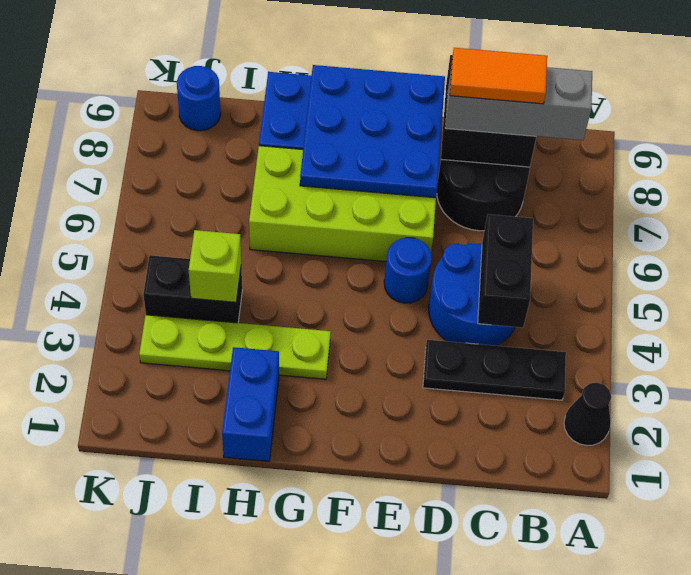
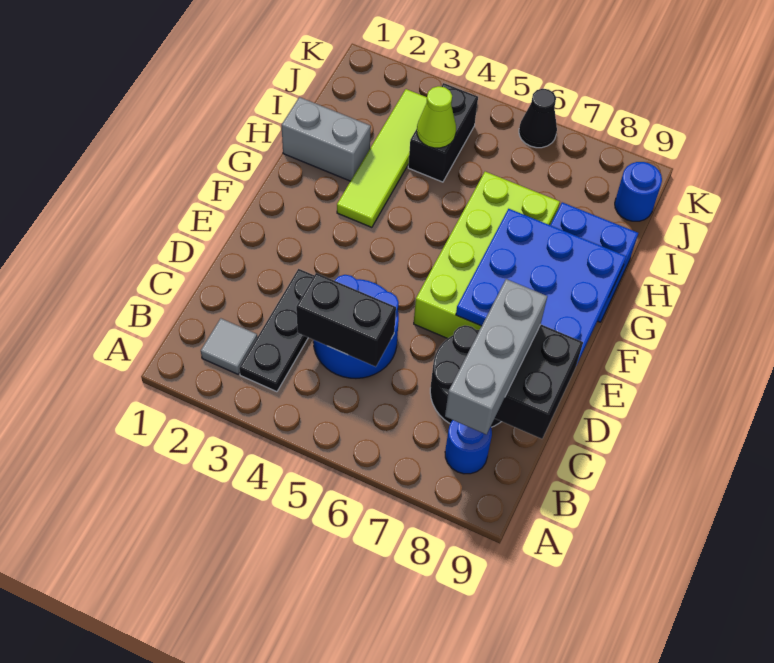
black 1x1 cone [564,382,611,446] -> black 1x1 cone moved to [519,89,557,148]
none -> grey 1x1 tile [201,318,257,374]
orange 1x2 tile [450,48,547,104] -> none
blue 1x1 round brick [384,238,432,303] -> blue 1x1 round brick moved to [445,420,492,474]
lime 1x4 plate [139,315,331,379] -> lime 1x4 tile [337,89,427,227]
blue 1x2 brick [222,347,279,461] -> grey 1x2 brick [282,97,371,181]
lime 1x1 brick [189,230,241,302] -> lime 1x1 cone [417,86,456,148]

